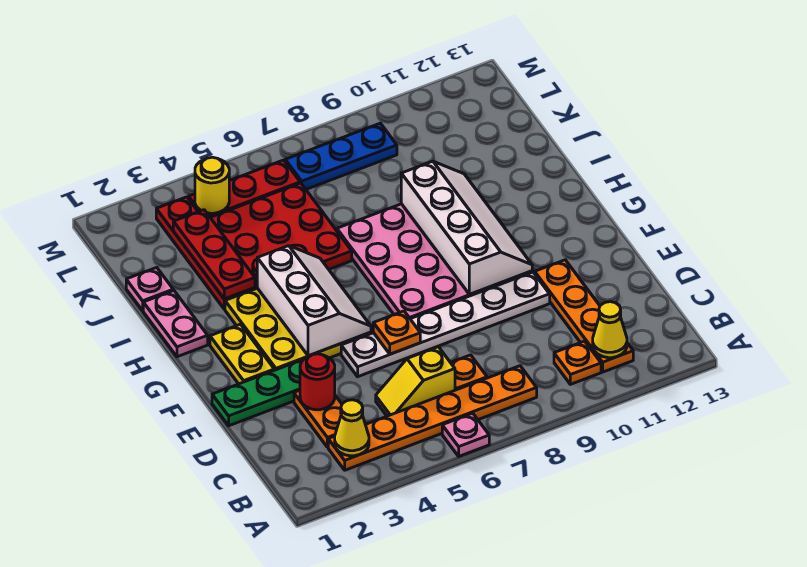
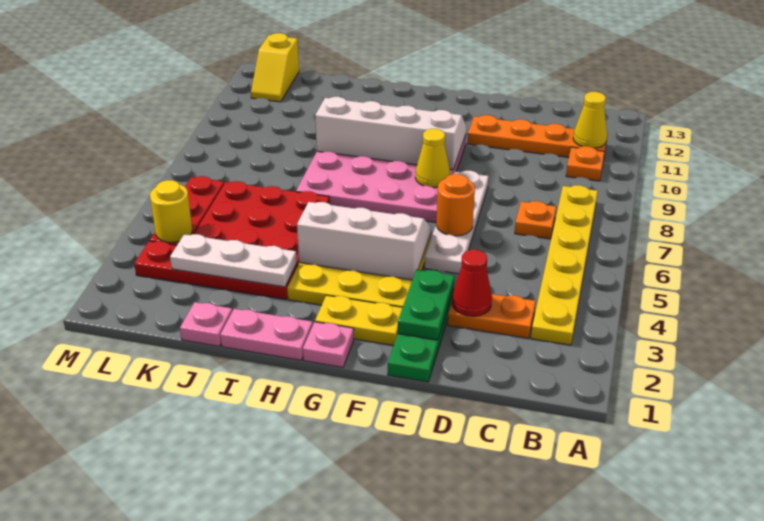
pink 1x1 plate [442,413,489,456] -> pink 1x1 plate moved to [303,322,354,367]
orange 1x6 plate [328,366,537,470] -> yellow 1x6 plate [531,185,598,345]
yellow 1x1 cone [335,400,369,456] -> yellow 1x1 cone moved to [415,129,450,188]
yellow 1x2 slope [376,347,455,416] -> yellow 1x2 slope moved to [251,33,299,102]
red 1x1 round brick [300,354,335,410] -> red 1x1 cone [452,250,492,316]
none -> green 1x2 plate [398,270,455,340]
white 1x6 plate [341,272,550,377] -> white 1x4 plate [424,171,488,274]
orange 1x1 plate [373,311,420,354] -> orange 1x1 round brick [436,174,475,236]
red 1x3 plate [173,210,255,299] -> white 1x3 plate [170,234,297,287]
blue 1x3 plate [285,123,397,189] -> none

